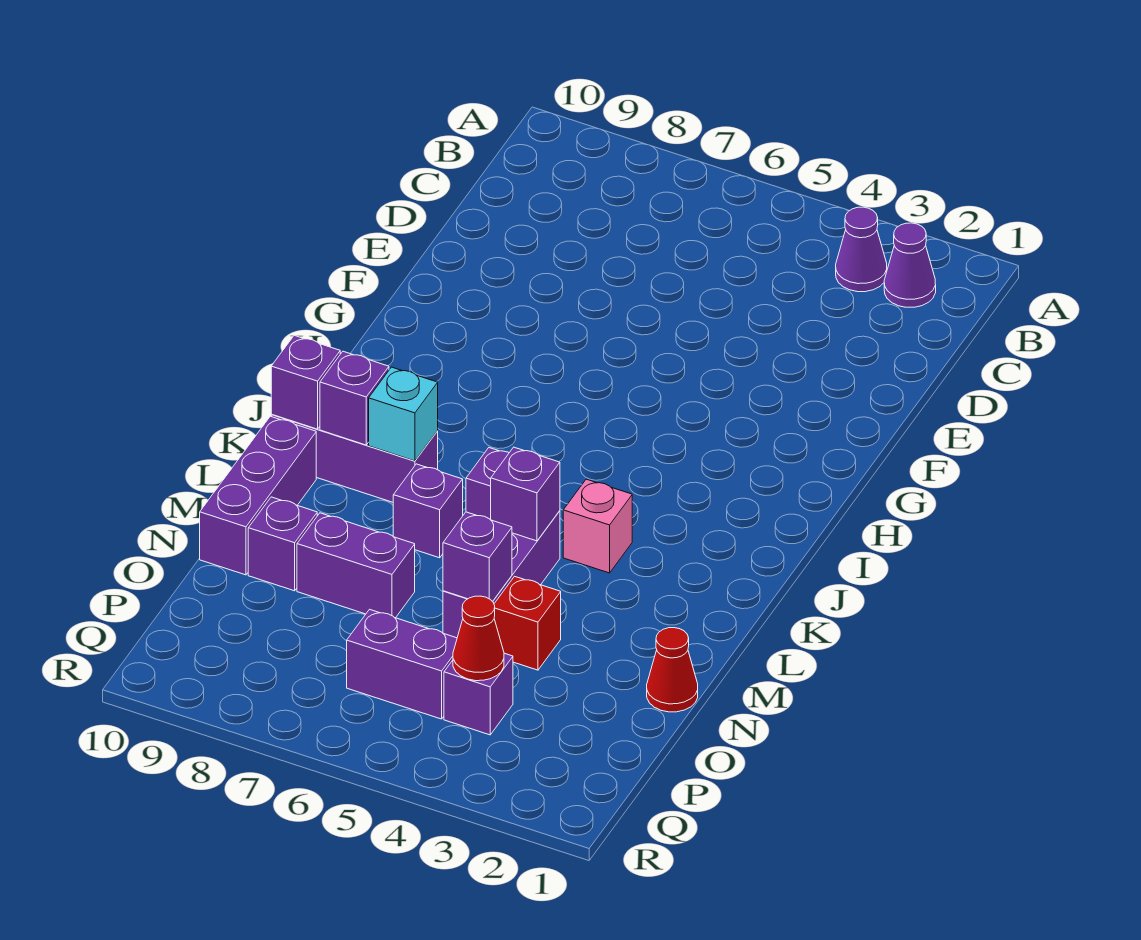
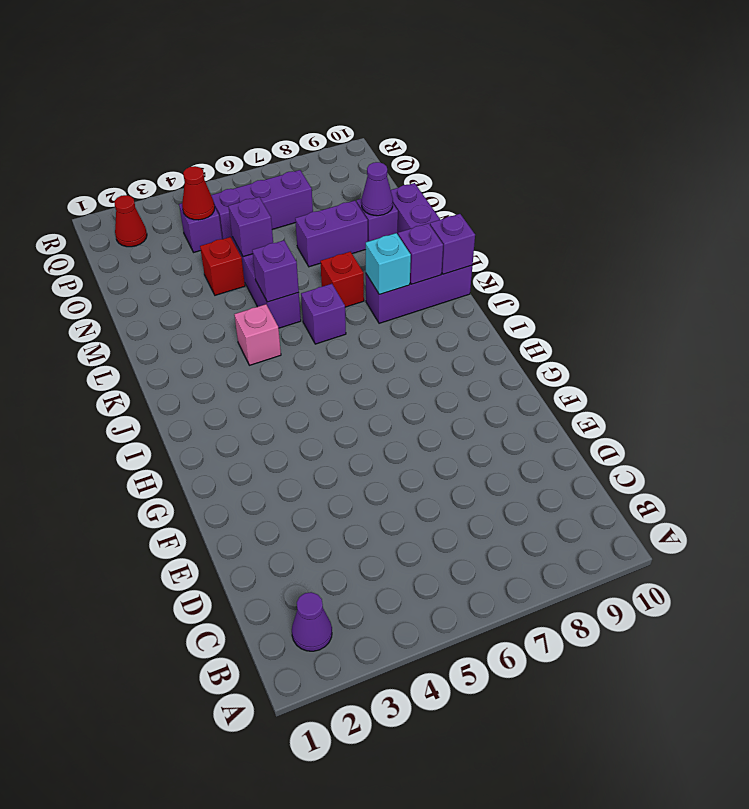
purple 1x1 cone [836,207,887,292] -> purple 1x1 cone moved to [361,162,393,216]
purple 1x1 brick [393,464,463,558] -> red 1x1 brick [320,252,364,307]
red 1x1 cone [647,628,698,712] -> red 1x1 cone moved to [114,195,147,247]
purple 1x2 brick [347,609,457,719] -> purple 1x3 brick [211,170,313,240]

